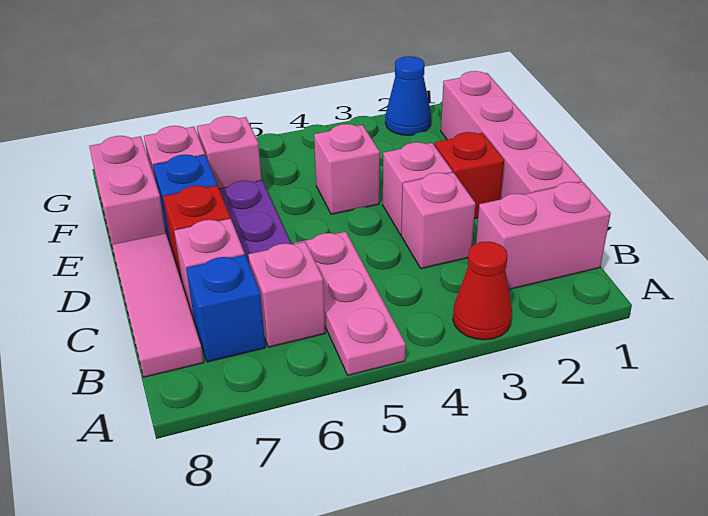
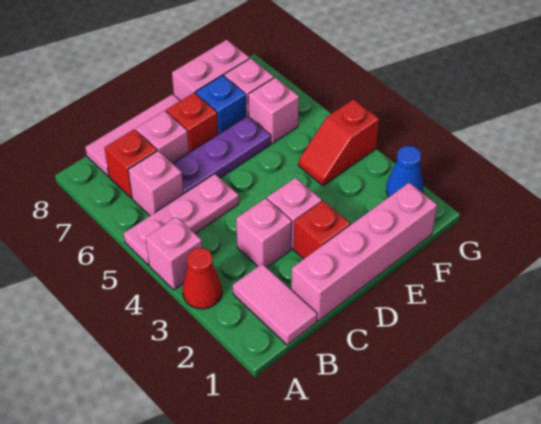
pink 1x2 brick [476,182,611,289] -> pink 1x2 tile [233,264,317,345]
blue 1x1 brick [186,255,265,362] -> red 1x1 brick [105,130,157,198]
pink 1x1 brick [314,124,380,214] -> pink 1x1 brick moved to [146,217,202,290]
none -> red 1x2 slope [298,99,379,186]

